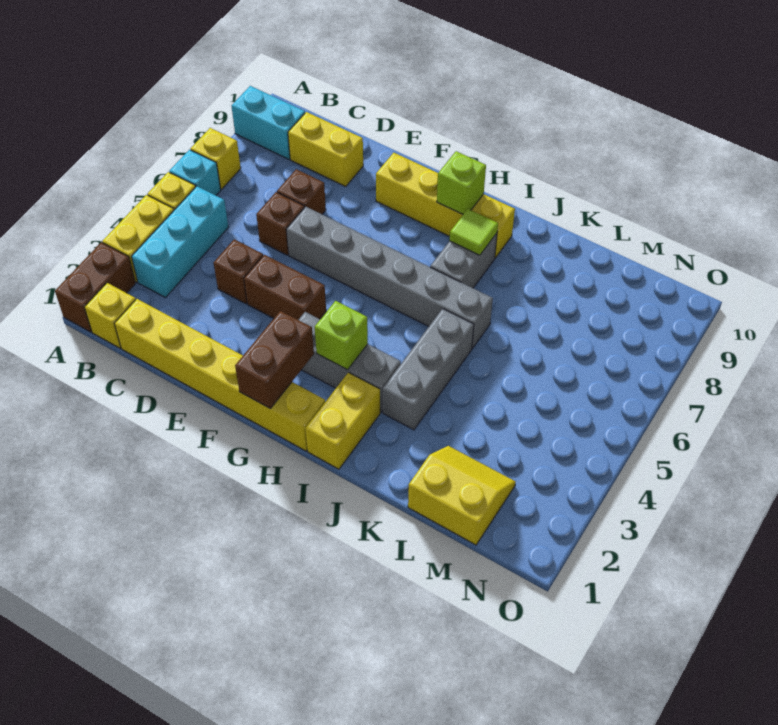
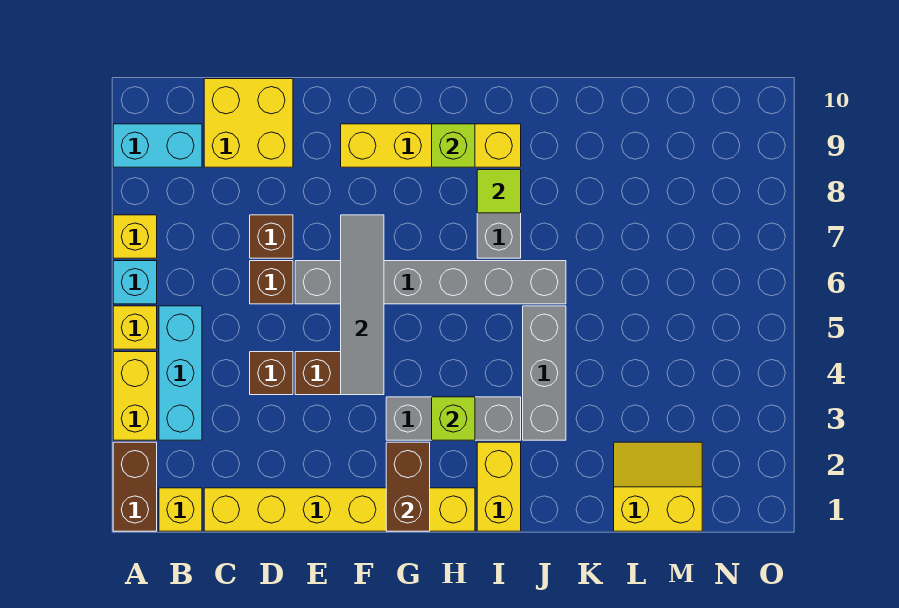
yellow 1x2 brick [288,112,363,187] -> yellow 2x2 brick [204,79,293,167]
none -> grey 1x4 tile [341,215,384,395]

